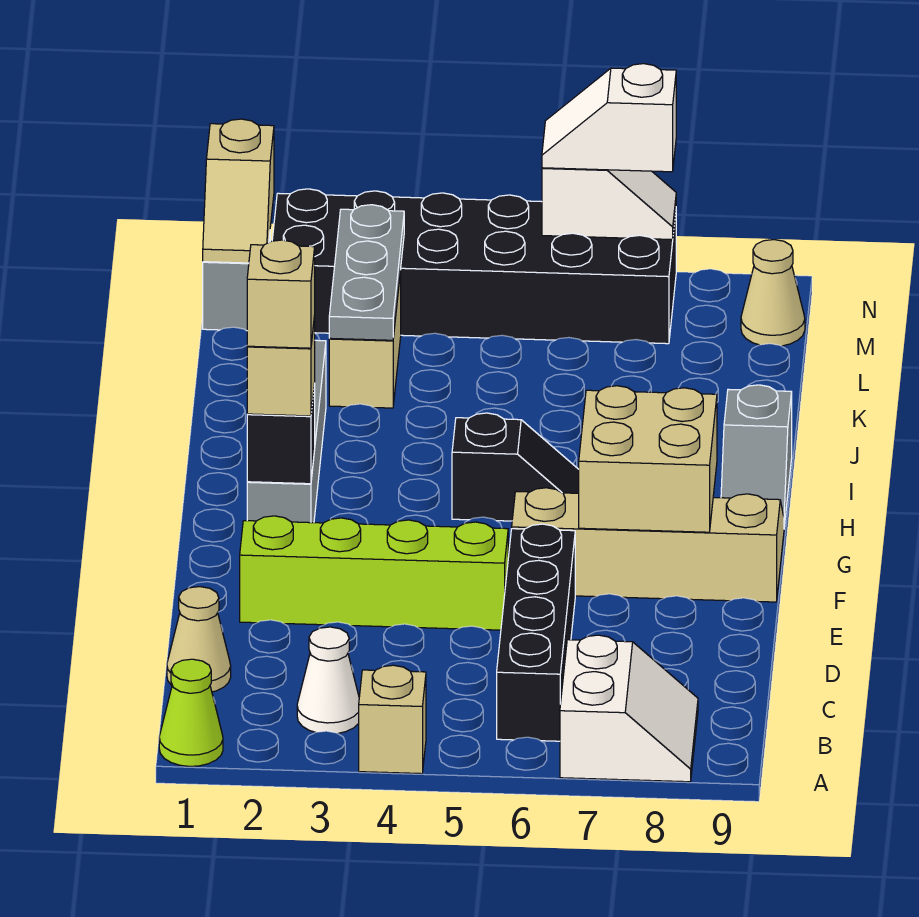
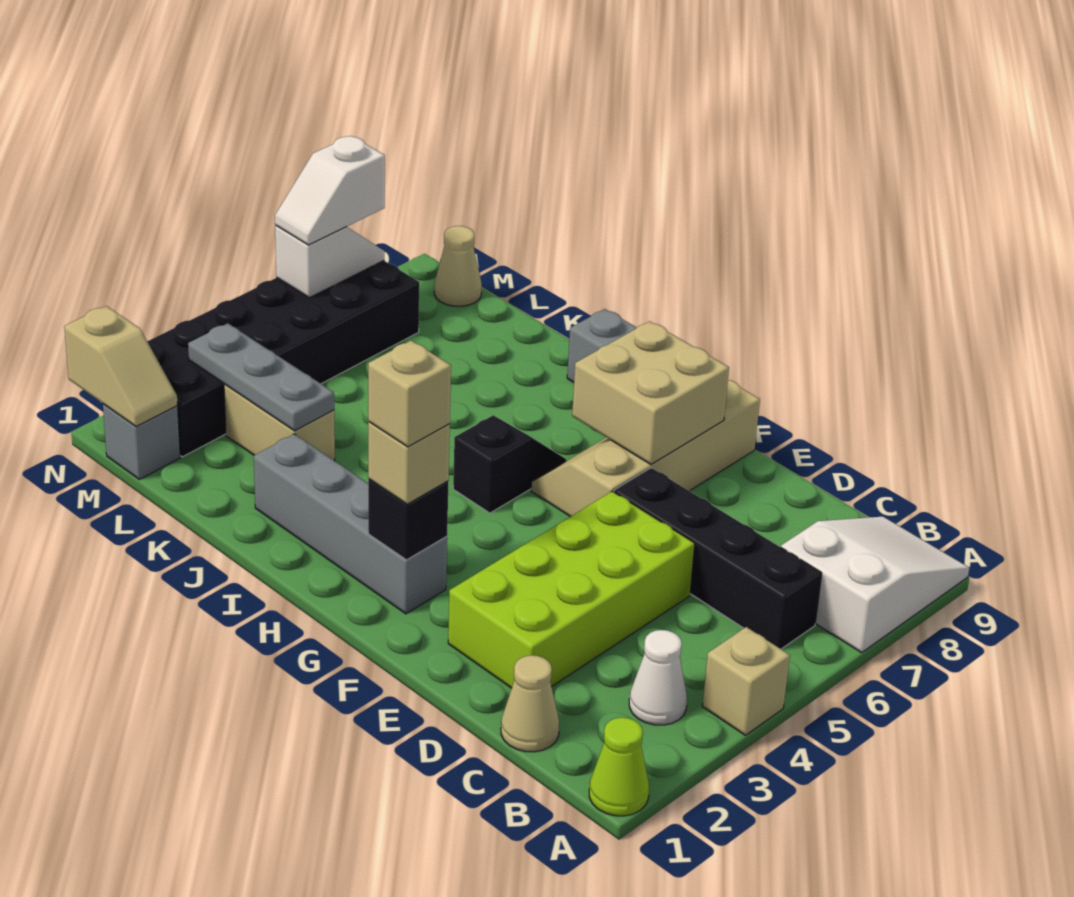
white 2x2 slope [560,635,698,782] -> white 2x3 slope [781,517,969,653]
lime 1x4 brick [240,516,508,630] -> lime 2x4 brick [448,491,695,688]

